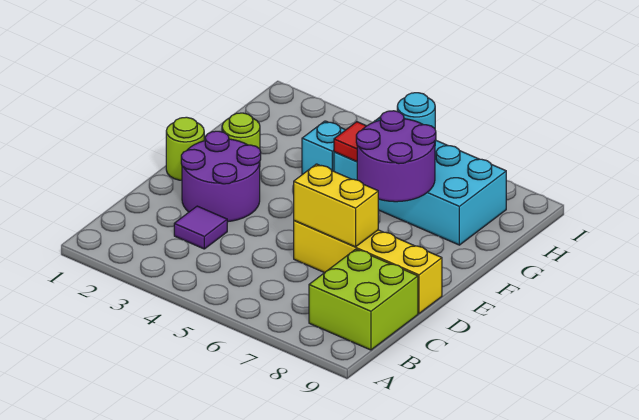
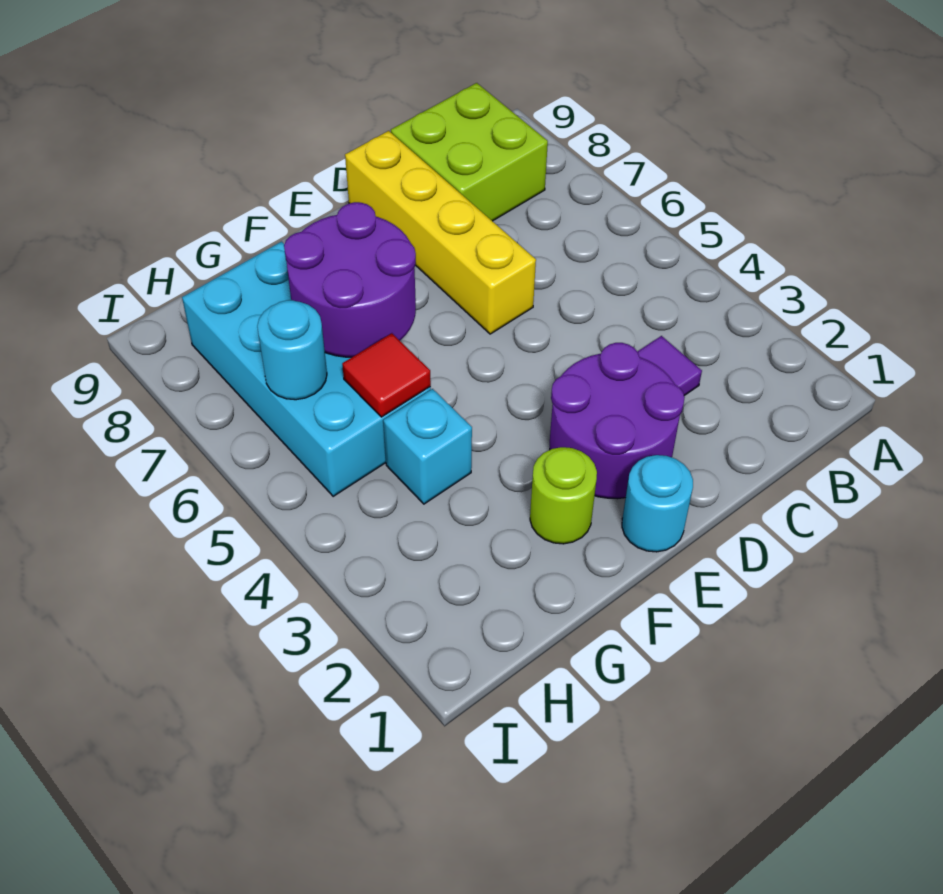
yellow 1x2 brick [294,164,378,247] -> none
lime 1x1 round brick [166,117,204,180] -> cyan 1x1 round brick [622,455,693,552]

